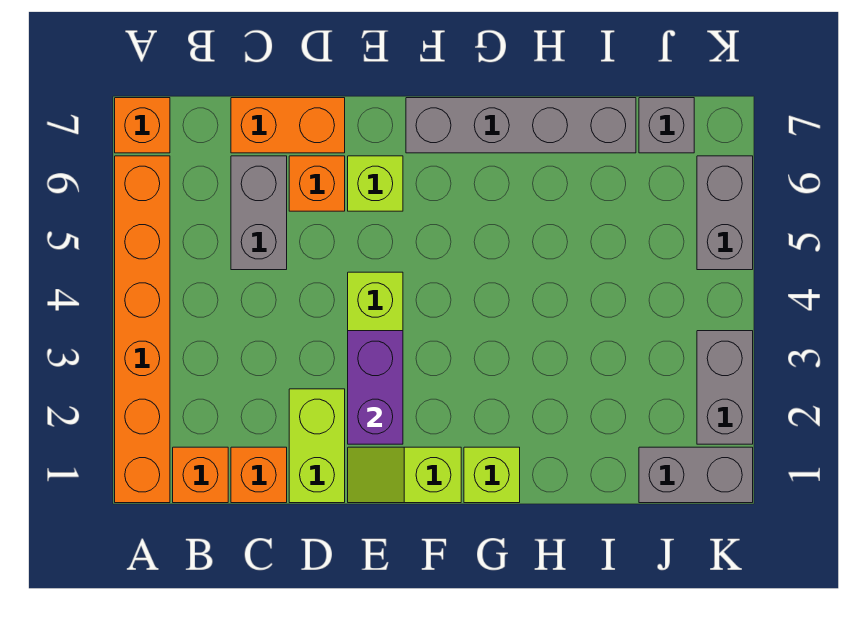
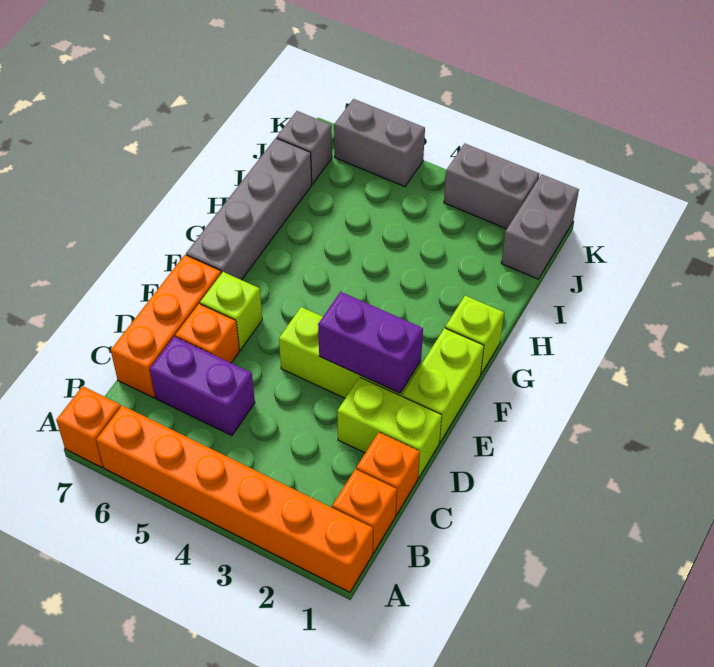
grey 1x2 brick [231,156,287,270] -> purple 1x2 brick [150,337,255,435]
orange 1x2 brick [231,98,345,153] -> orange 1x3 brick [111,255,221,398]
lime 1x2 slope [348,447,461,503] -> lime 1x2 brick [402,328,484,442]

